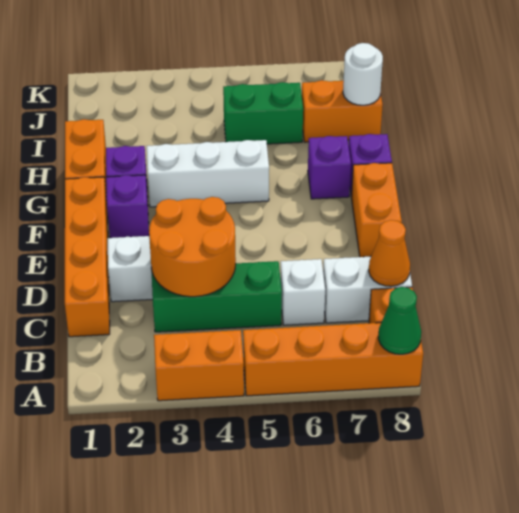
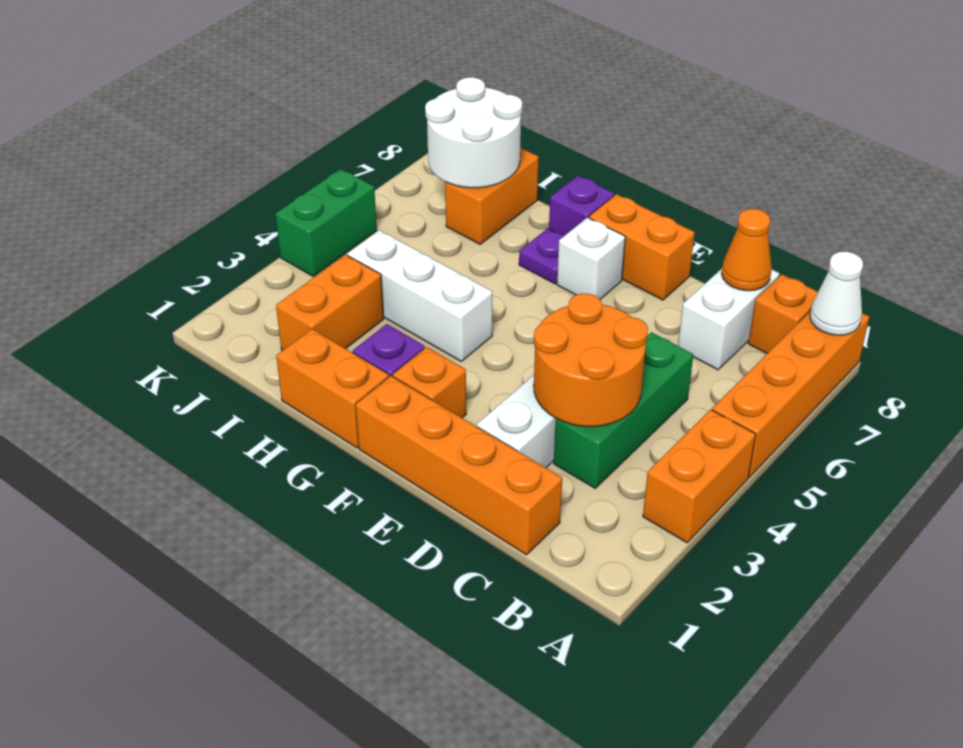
green 1x1 cone [378,287,421,354] -> white 1x1 cone [810,252,863,335]
white 1x1 brick [280,259,325,325] -> white 1x1 brick moved to [557,218,625,299]
purple 1x1 brick [106,175,149,238] -> orange 1x1 brick [393,347,466,418]
white 1x3 brick [147,140,269,207] -> white 1x3 brick turned to [347,230,492,361]
purple 1x1 brick [308,136,351,199] -> purple 1x1 plate [519,228,564,284]
none -> orange 1x2 brick [276,255,384,351]
green 1x2 brick [223,82,303,144] -> green 1x2 brick moved to [276,169,377,276]
white 1x1 round brick [343,43,383,105] -> white 2x2 round brick [425,77,522,188]

